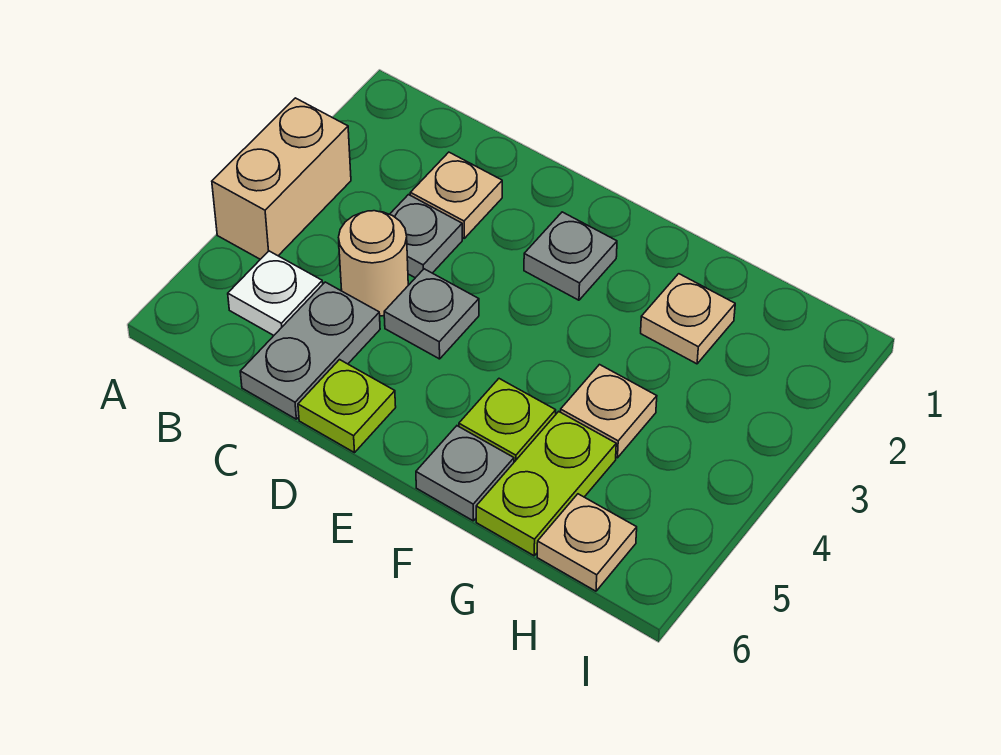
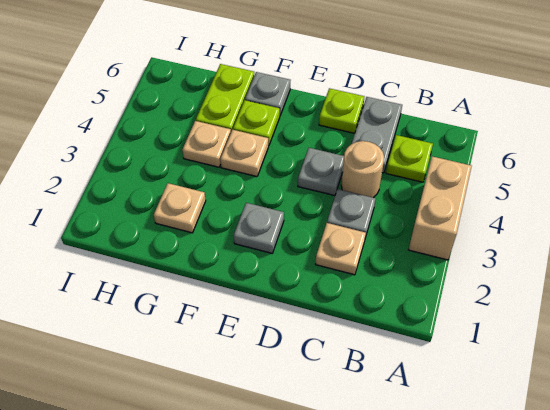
white 1x1 plate [228,251,323,335] -> lime 1x1 plate [386,135,433,182]
tan 1x1 plate [537,494,637,591] -> tan 1x1 plate moved to [220,130,269,177]

